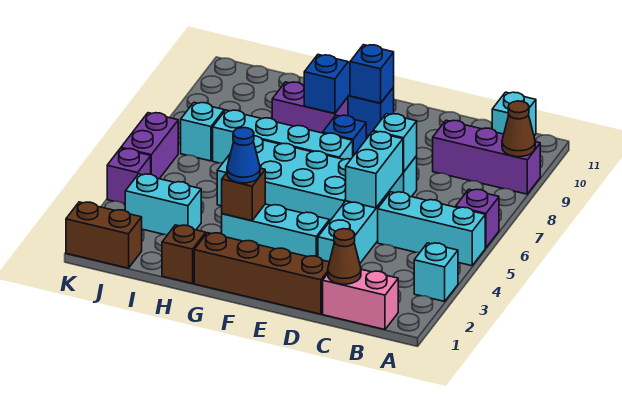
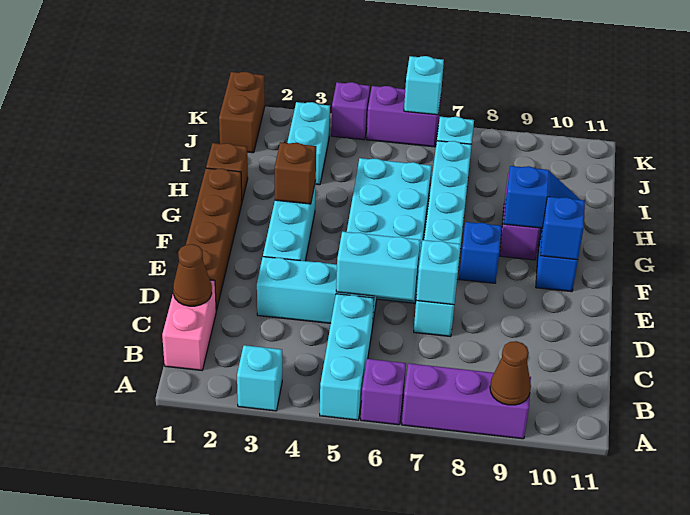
purple 1x3 brick [433,120,540,194] -> purple 1x3 brick turned to [402,363,531,439]
cyan 1x1 brick [492,92,536,136] -> cyan 1x1 brick moved to [404,56,444,115]
blue 1x1 cone [227,128,260,183] -> none

